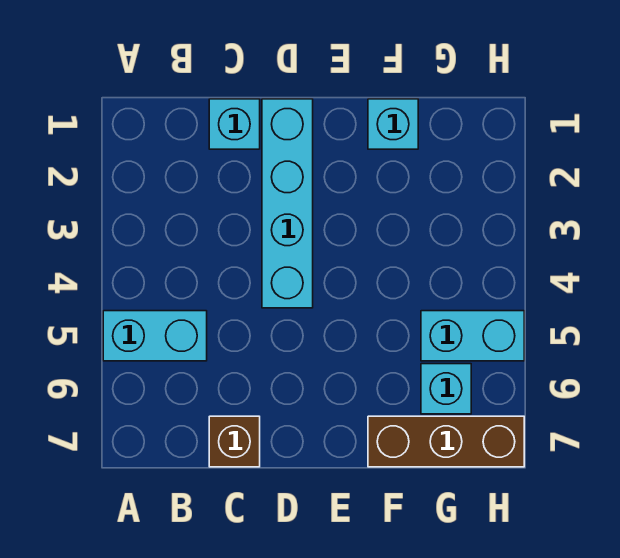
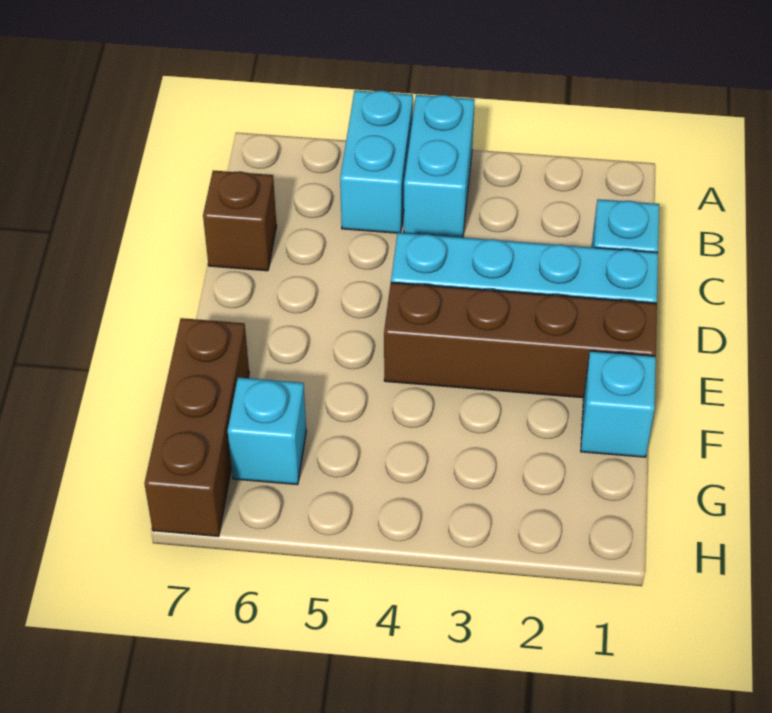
none -> brown 1x4 brick [384,282,657,398]
cyan 1x2 brick [421,311,524,361] -> cyan 1x2 brick moved to [404,95,475,238]

